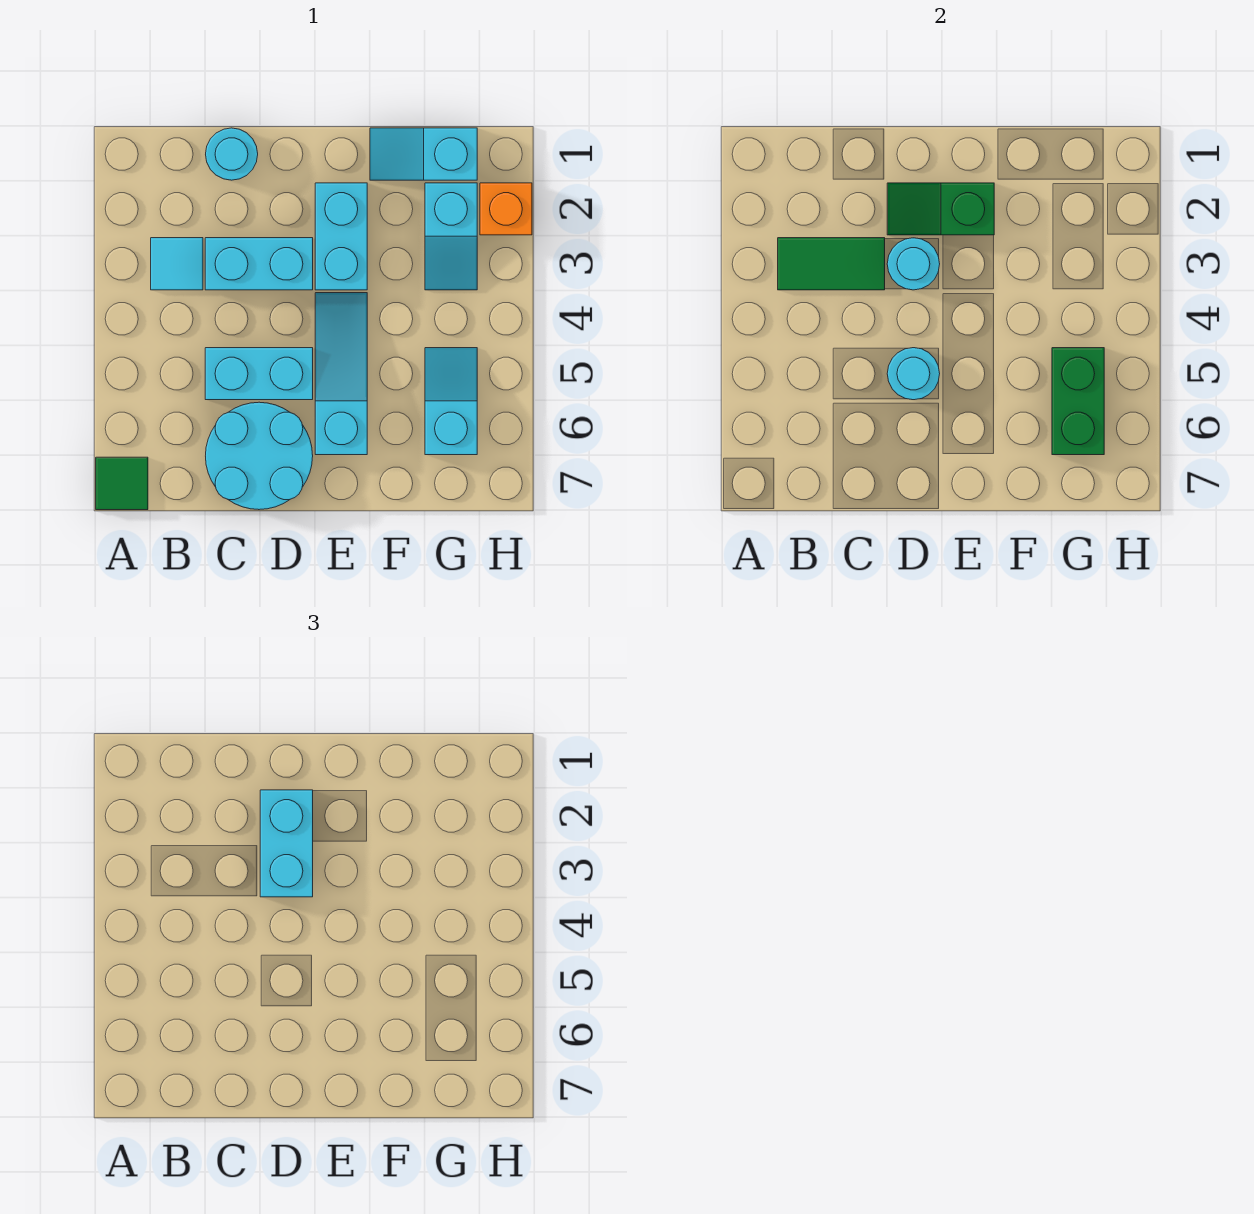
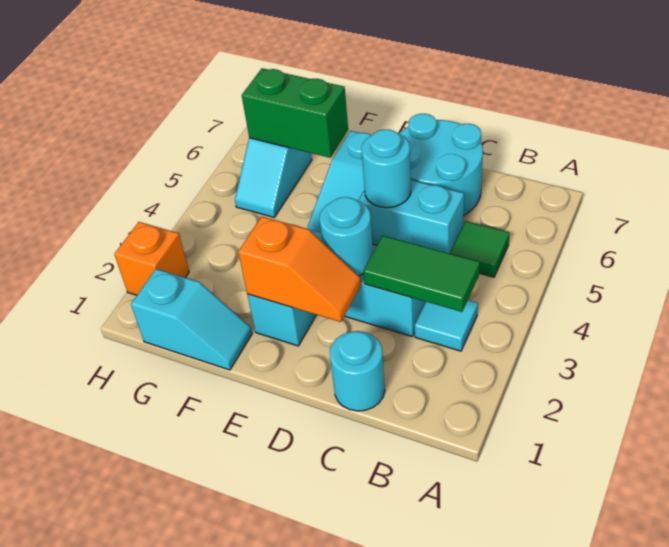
green 1x1 tile [96,457,148,510] -> green 1x1 tile moved to [450,221,509,277]
green 1x2 slope [887,183,994,235] -> orange 1x2 slope [238,217,361,322]
cyan 1x2 brick [260,790,313,897] -> none
cyan 1x2 slope [425,183,477,290] -> none
green 1x2 brick [1052,348,1104,455] -> green 1x2 brick turned to [242,68,348,158]

